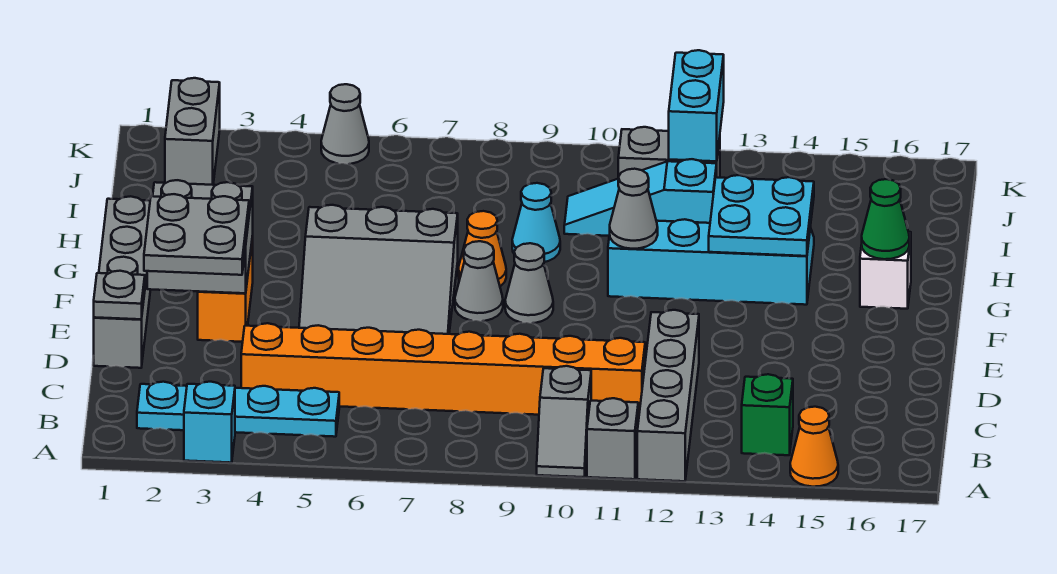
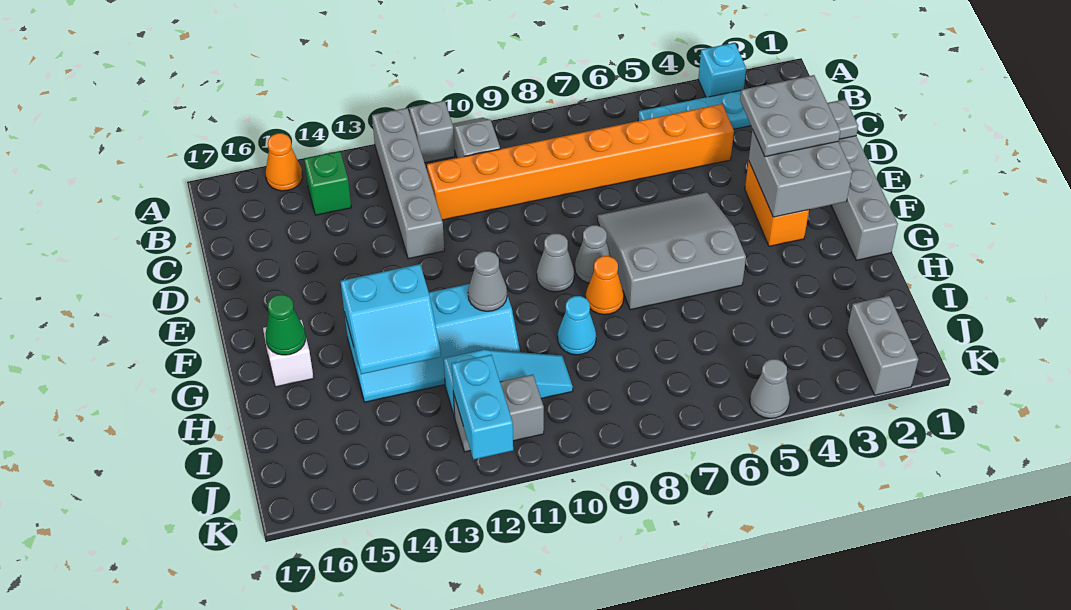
cyan 2x2 plate [709,175,814,256] -> cyan 2x2 slope [340,264,441,374]

